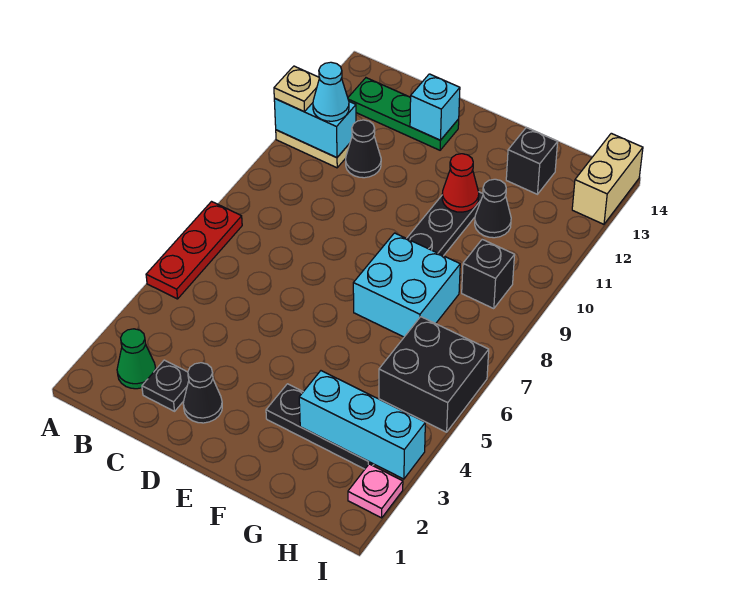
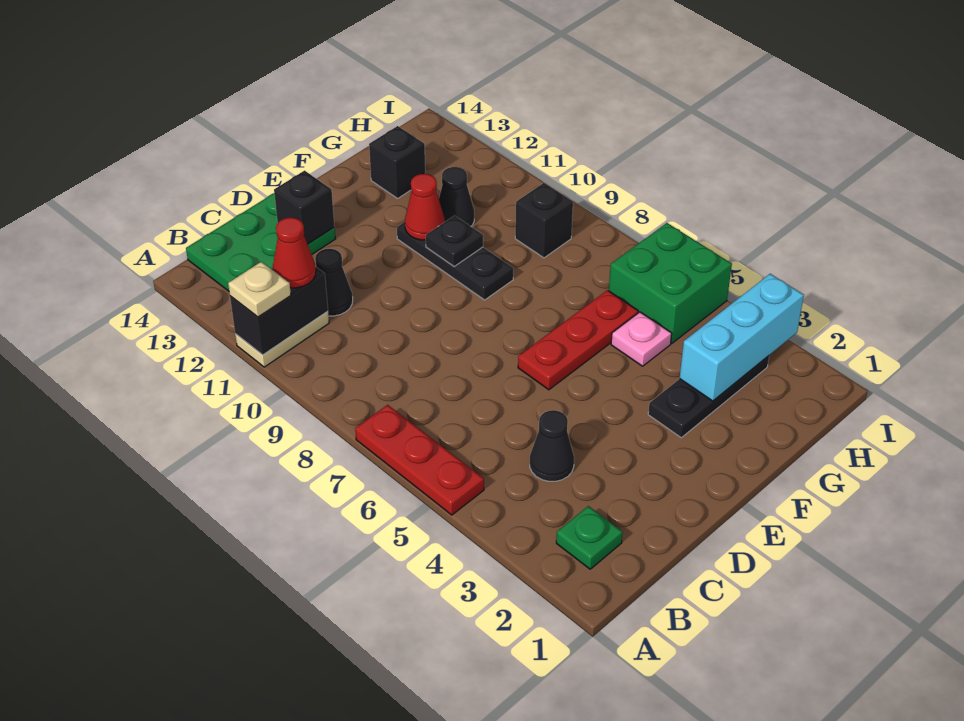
cyan 1x2 brick [274,99,356,158] -> black 1x2 brick [230,267,328,355]
green 1x1 cone [117,329,156,389] -> green 1x1 plate [556,506,623,569]
cyan 1x1 cone [313,62,349,121] -> red 1x1 cone [273,217,316,288]
green 1x3 plate [348,78,459,150] -> green 2x3 plate [186,193,335,291]
black 1x1 plate [142,360,189,411] -> black 1x1 plate moved to [426,216,483,266]
black 1x1 cone [183,363,222,423] -> black 1x1 cone moved to [530,410,574,481]
cyan 1x1 brick [410,74,460,140] -> black 1x1 brick [274,171,335,244]
none -> red 1x3 plate [518,290,638,390]
cyan 2x2 brick [353,233,460,337] -> none
black 2x2 brick [379,317,489,432] -> green 2x2 brick [609,223,732,344]
pink 1x1 plate [348,464,403,518] -> pink 1x1 plate moved to [611,312,672,366]
tan 1x2 brick [572,133,643,224] -> none

